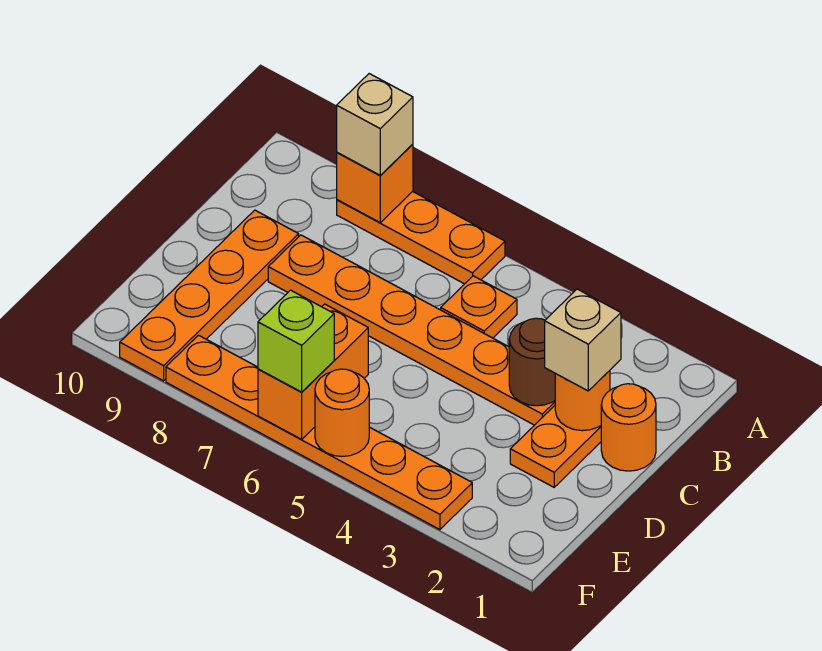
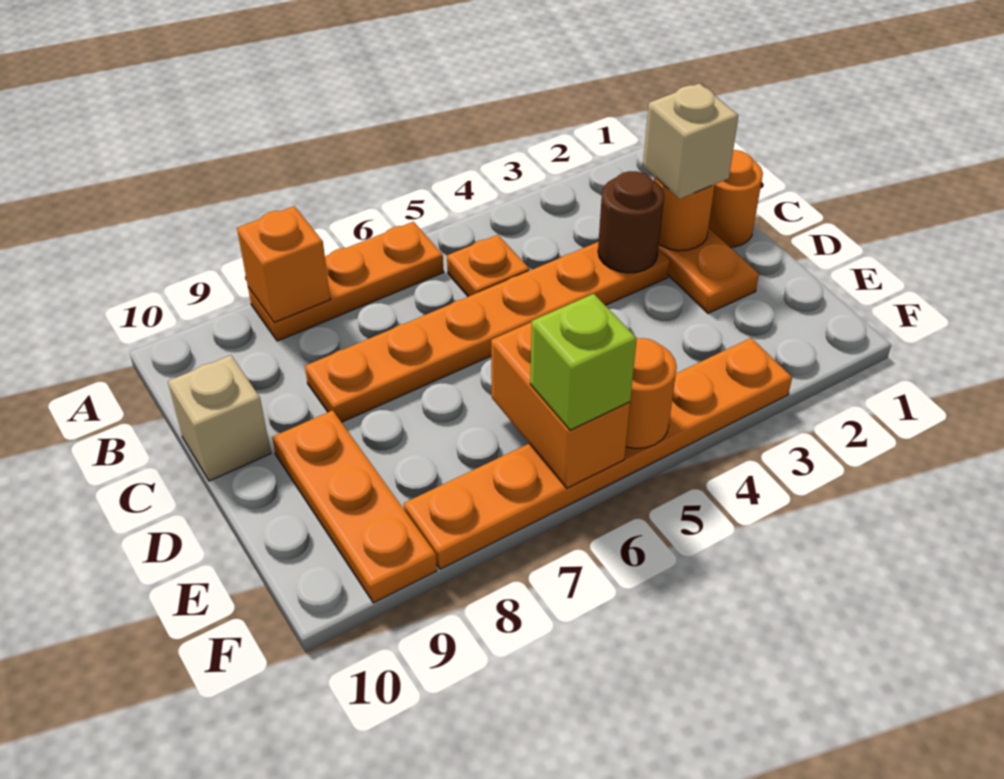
tan 1x1 brick [337,74,413,175] -> tan 1x1 brick moved to [168,355,271,481]
orange 1x4 plate [120,210,299,381] -> orange 1x3 plate [272,410,437,603]

